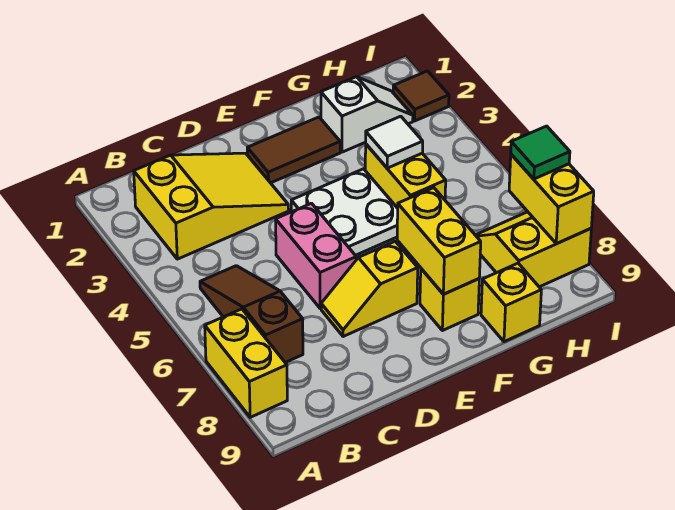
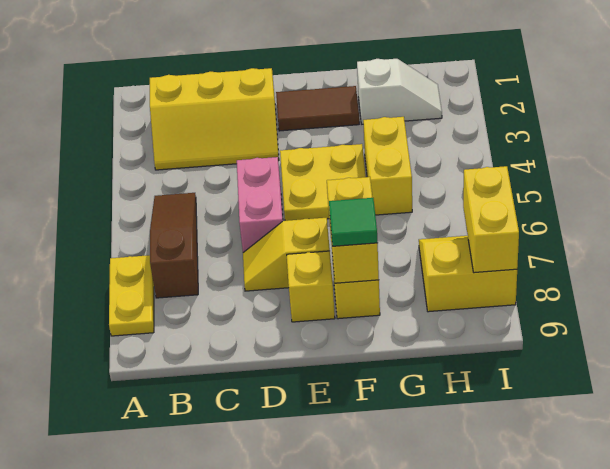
yellow 1x2 brick [205,309,287,417] -> yellow 1x2 plate [109,255,154,336]
yellow 2x3 slope [134,153,289,259] -> yellow 2x3 slope turned to [150,68,279,170]
white 2x2 plate [291,169,398,255] -> yellow 2x2 plate [280,144,366,221]
white 1x1 tile [366,116,423,168] -> none
yellow 1x1 brick [481,263,541,342] -> yellow 1x1 brick moved to [287,251,335,322]
brown 1x1 tile [393,71,449,121] -> none
green 1x1 tile [511,126,570,179] -> green 1x1 tile moved to [329,198,378,246]

